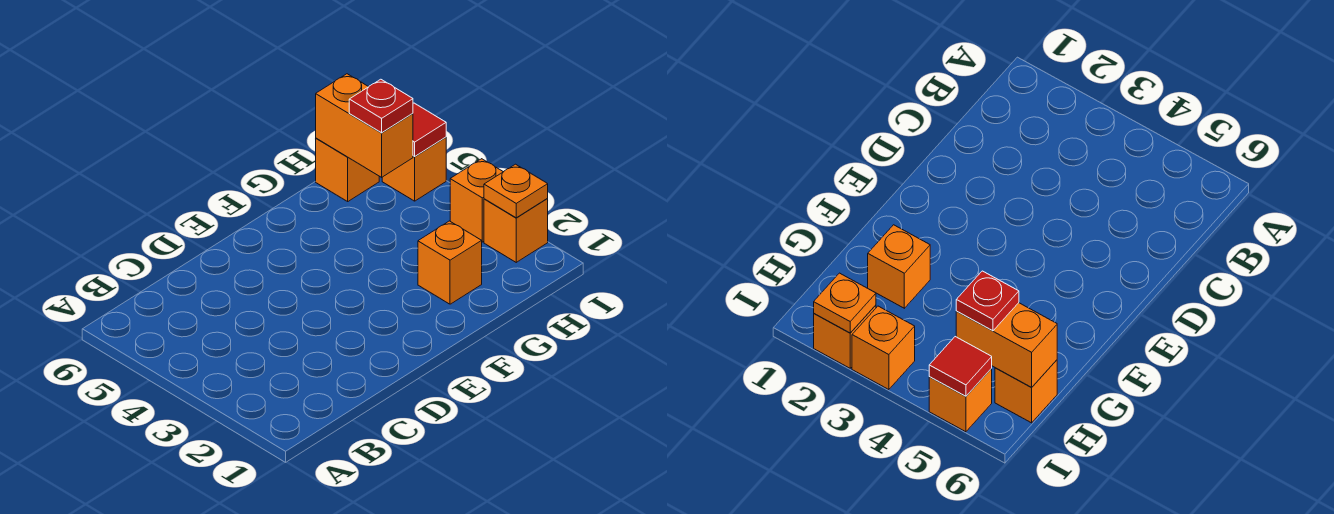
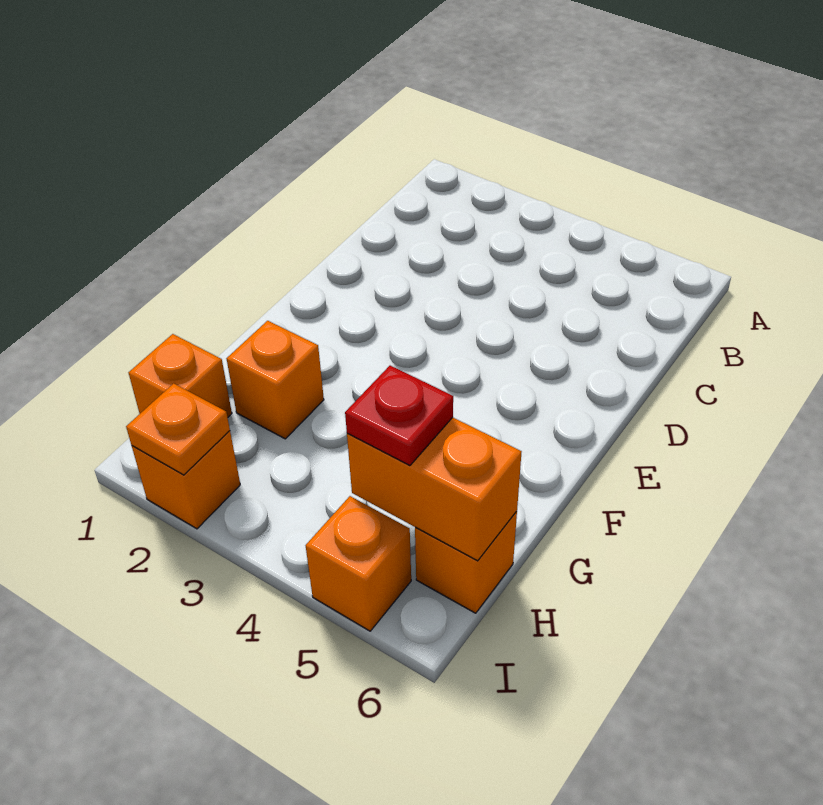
orange 1x1 brick [450,159,503,242] -> orange 1x1 brick moved to [129,334,232,417]
red 1x1 tile [413,103,446,156] -> none

